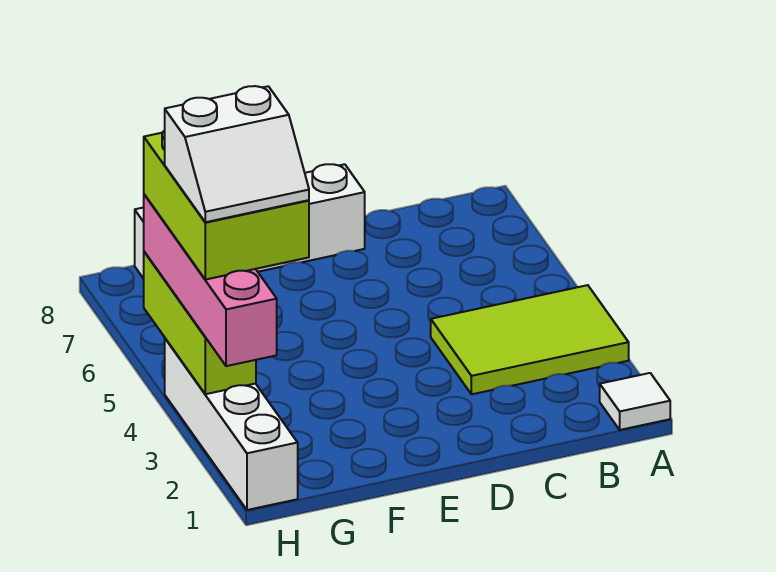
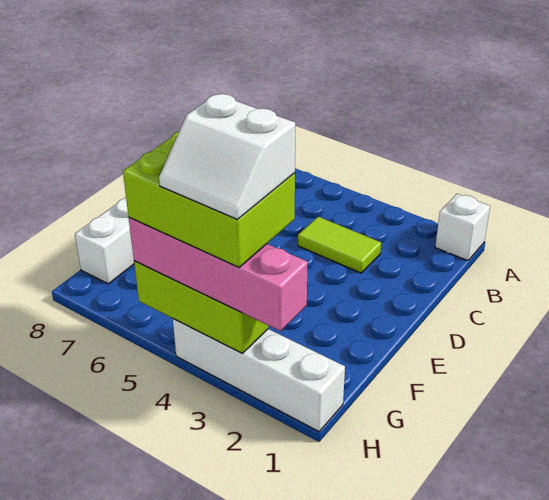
white 1x1 tile [600,373,670,430] -> white 1x1 brick [435,194,490,261]
lime 2x3 tile [431,285,629,394] -> lime 1x2 tile [298,217,381,273]
white 2x2 slope [165,86,309,222] -> white 2x2 slope turned to [159,94,295,219]

